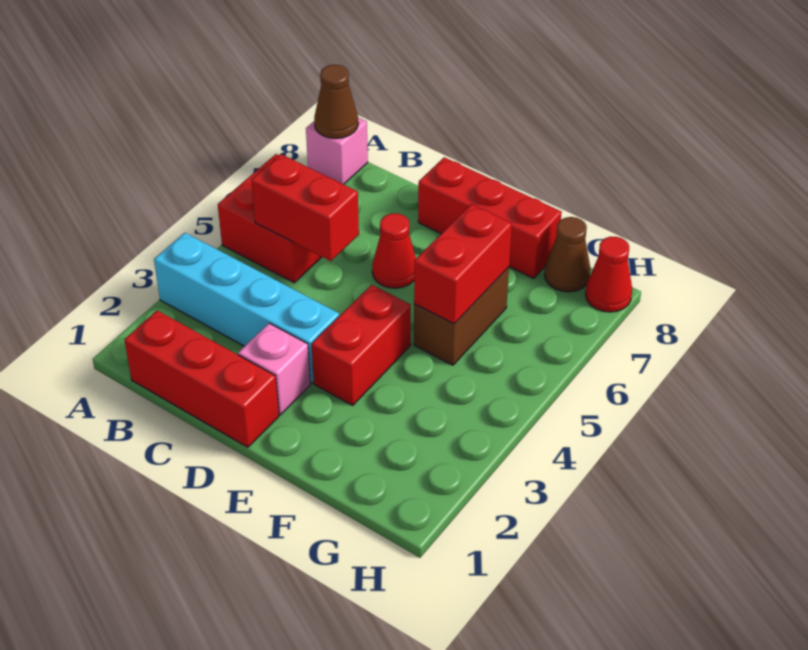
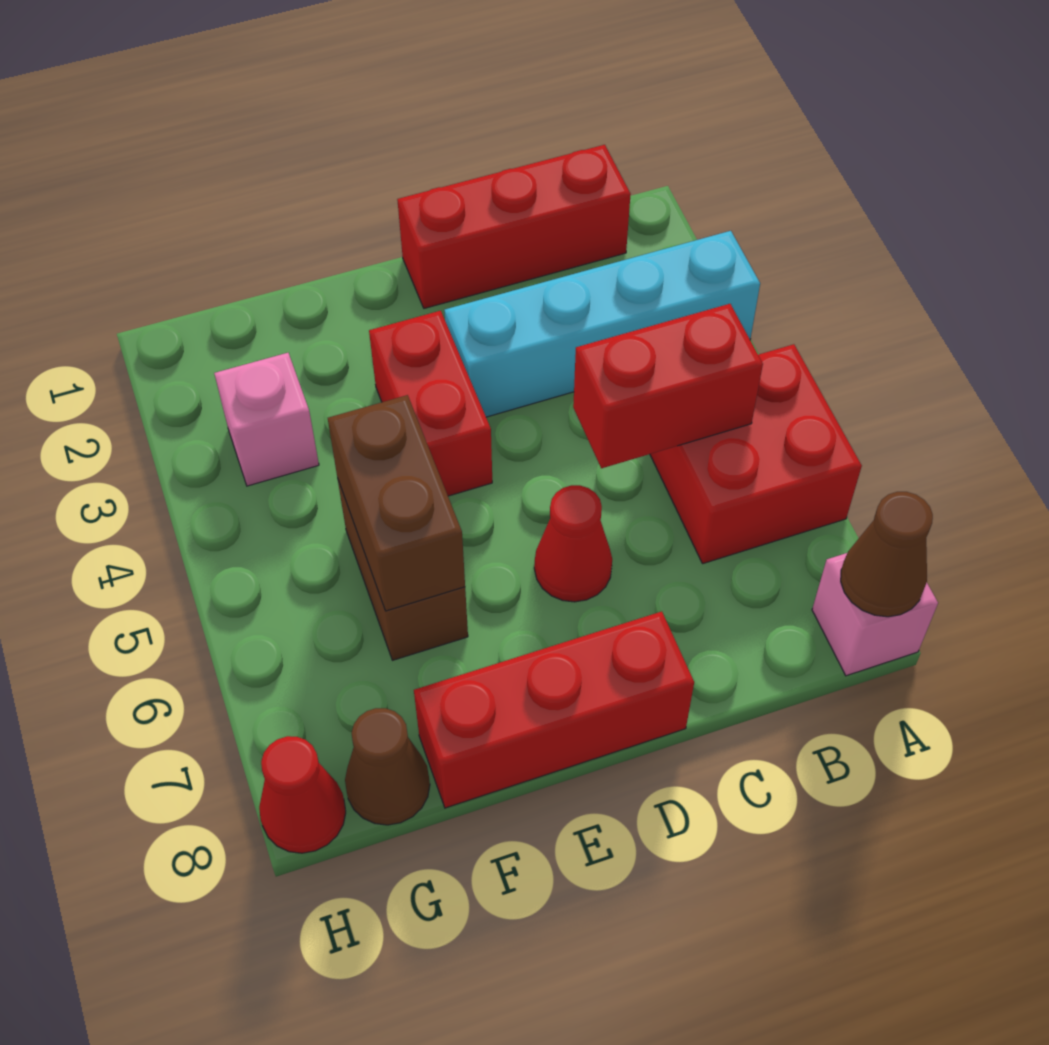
pink 1x1 brick [238,323,310,415] -> pink 1x1 brick moved to [214,353,319,486]
red 1x2 brick [414,204,512,324] -> brown 1x2 brick [328,395,465,611]

